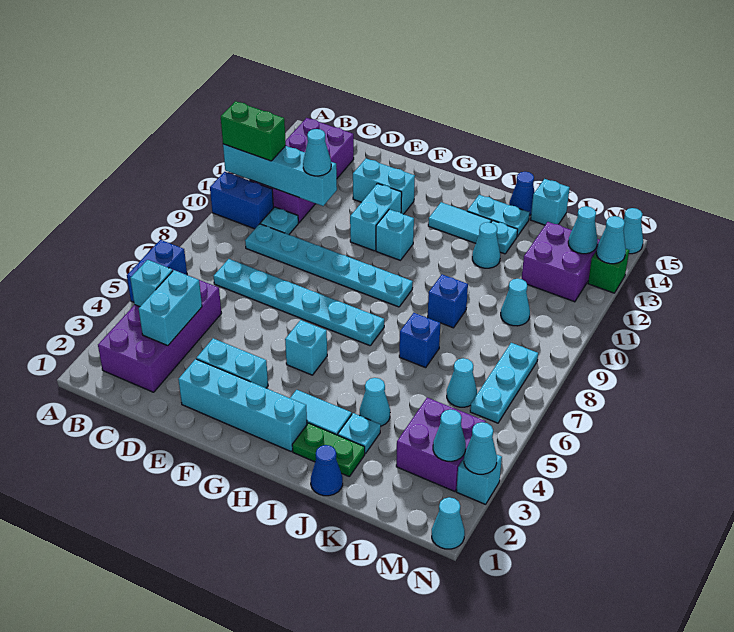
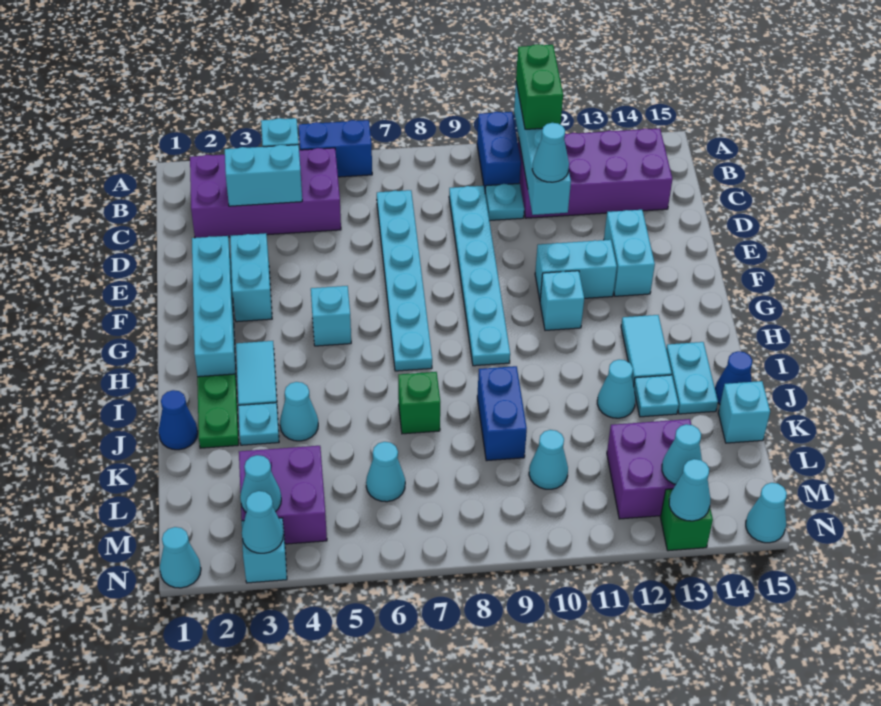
blue 1x1 brick [399,313,440,368] -> green 1x1 brick [398,372,440,434]
blue 1x1 brick [428,274,468,328] -> blue 1x2 brick [477,366,527,461]
cyan 1x3 plate [470,343,538,423] -> none

